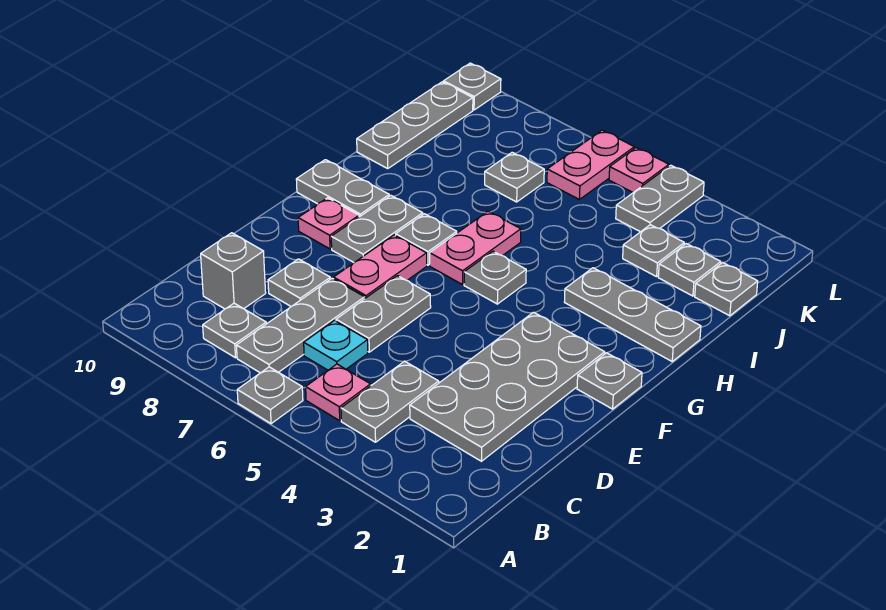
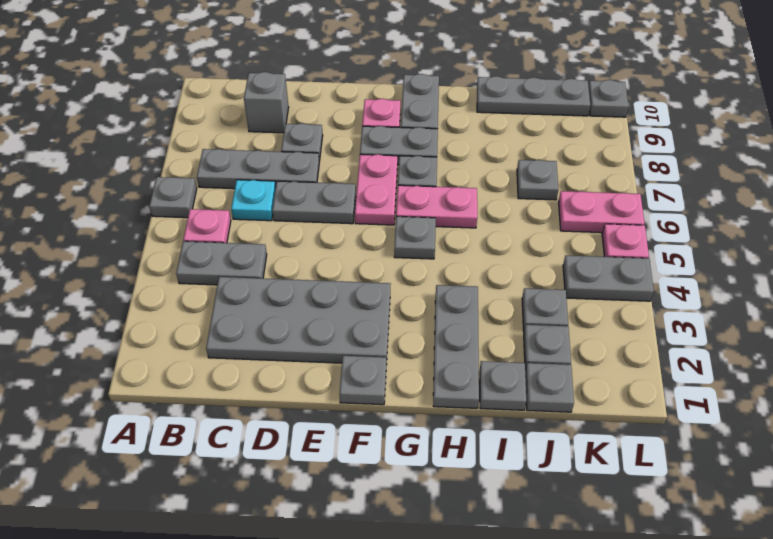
grey 1x1 plate [203,303,266,358] -> grey 1x1 plate moved to [480,361,526,410]
pink 1x2 plate [334,235,427,298] -> pink 1x2 plate turned to [355,154,397,225]

